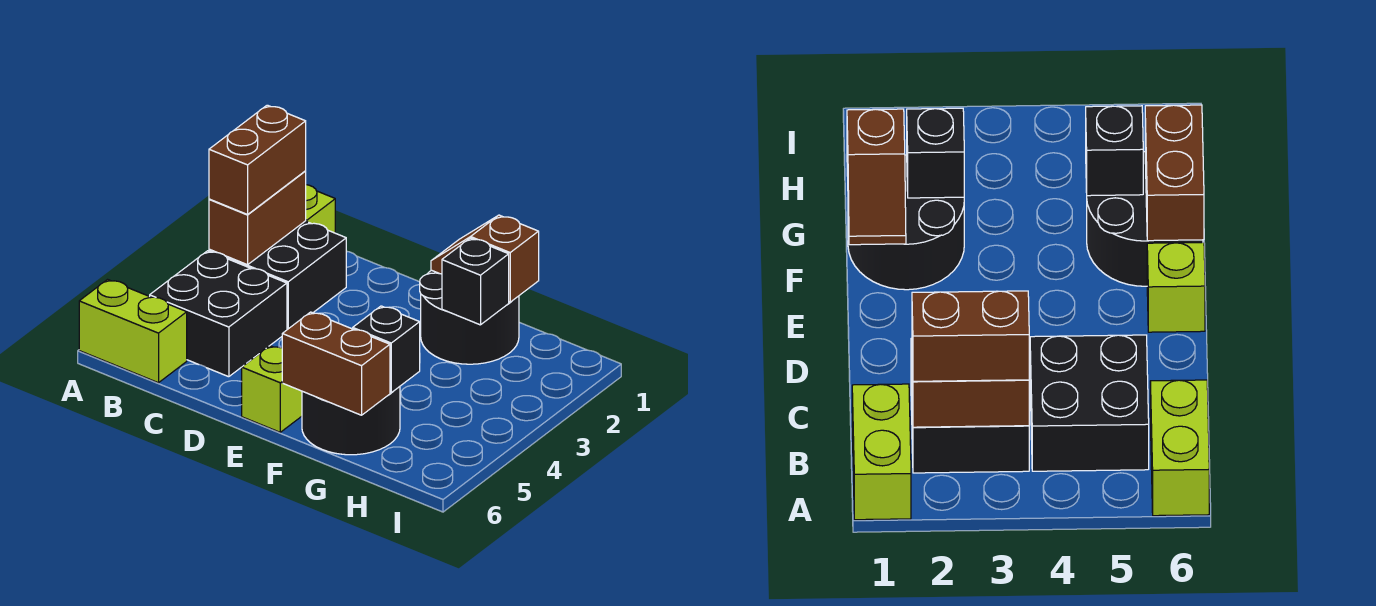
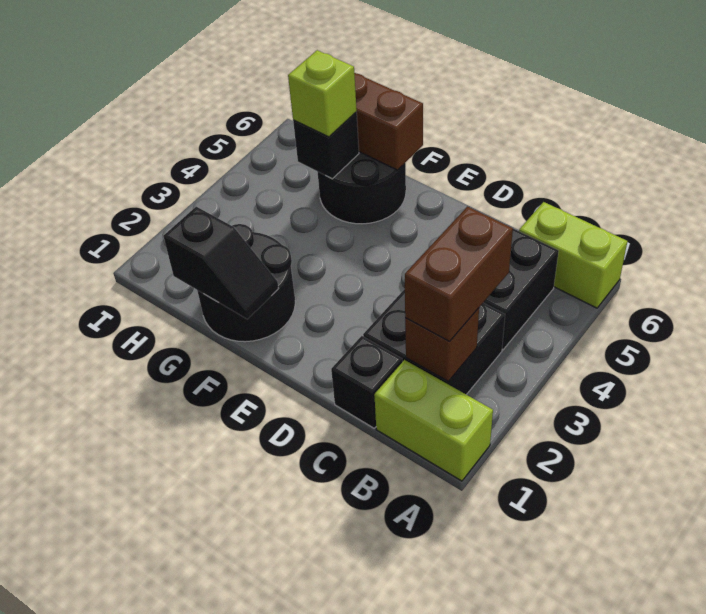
brown 1x2 brick [209,171,306,265] -> brown 1x1 brick [405,308,479,381]
lime 1x1 brick [242,346,302,432] -> lime 1x1 brick moved to [288,50,357,137]
brown 1x2 slope [431,215,539,302] -> black 1x2 slope [163,207,279,319]
black 1x1 brick [442,238,509,325] -> black 1x1 brick moved to [331,336,402,428]

